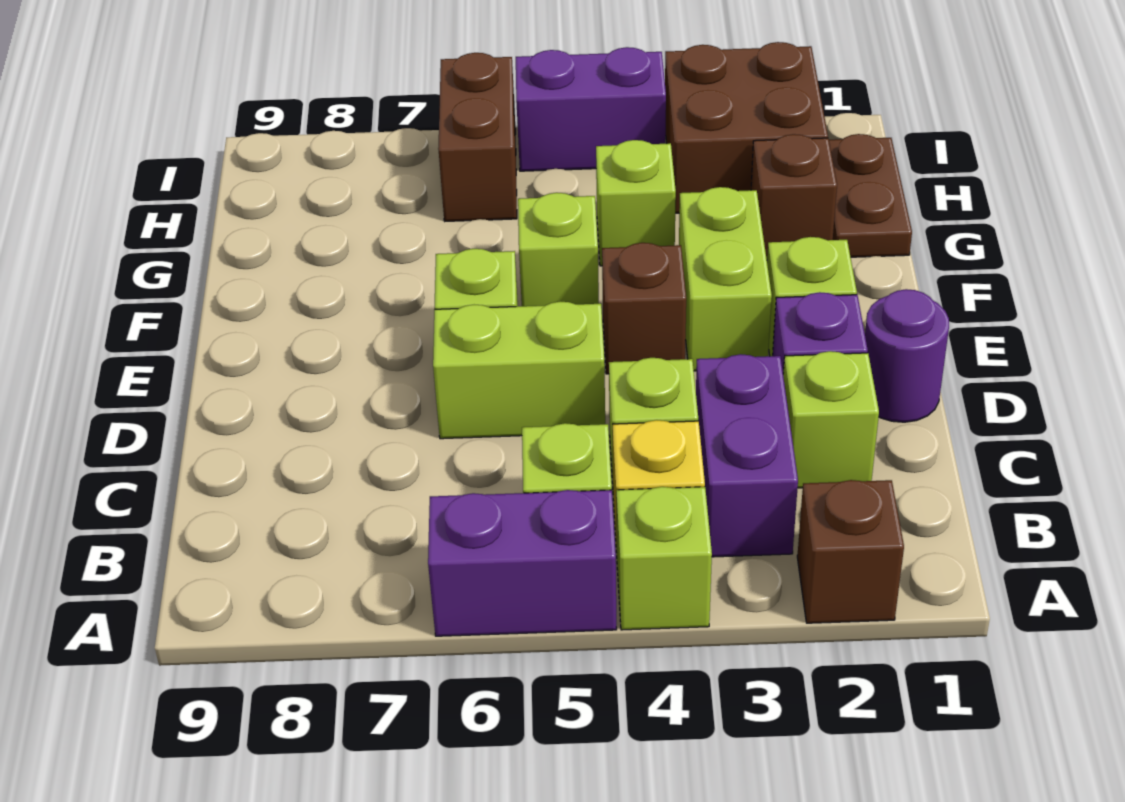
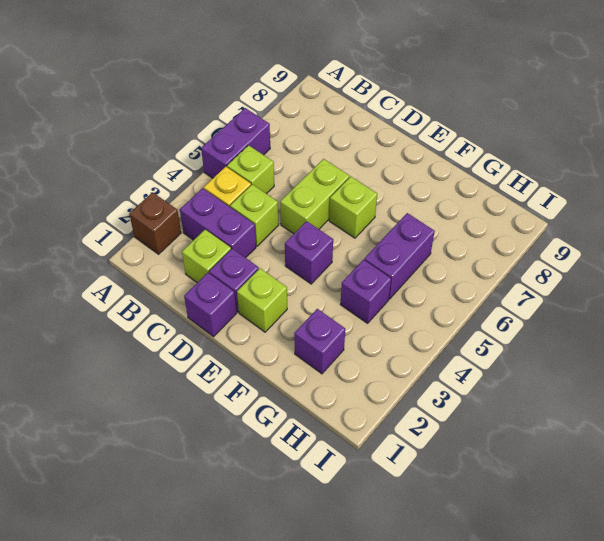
lime 1x1 brick [616,487,712,630] -> none
purple 1x1 round brick [865,289,949,422] -> purple 1x1 brick [184,273,237,337]
lime 1x2 brick [679,187,772,371] -> none
brown 1x1 brick [602,243,686,374] -> purple 1x1 brick [285,221,333,284]
lime 1x1 brick [518,193,599,306] -> none
brown 1x2 plate [829,134,912,257] -> none
brown 1x1 brick [751,134,837,259] -> purple 1x1 brick [294,309,345,374]
lime 1x1 brick [596,140,676,266] -> purple 1x1 brick [340,260,391,323]
brown 2x2 brick [665,42,828,213] -> none
brown 1x2 brick [438,53,517,221] -> none
purple 1x2 brick [516,47,666,171] -> purple 1x2 brick moved to [364,213,435,299]

